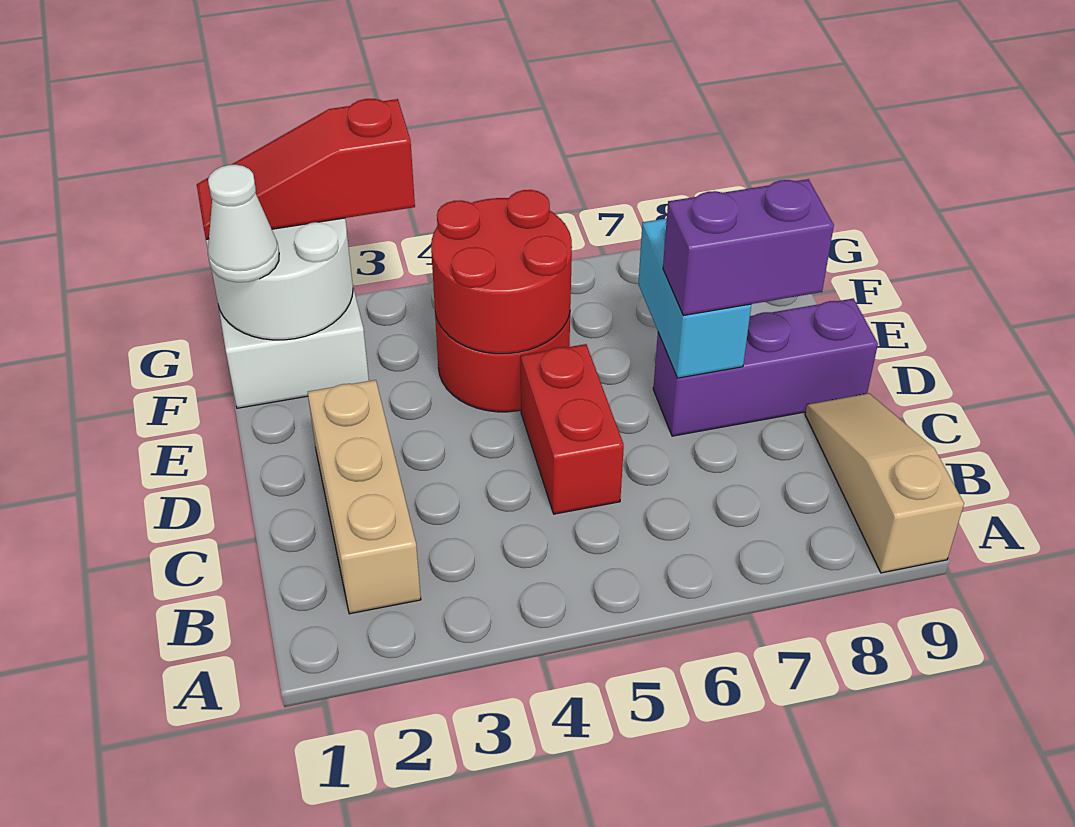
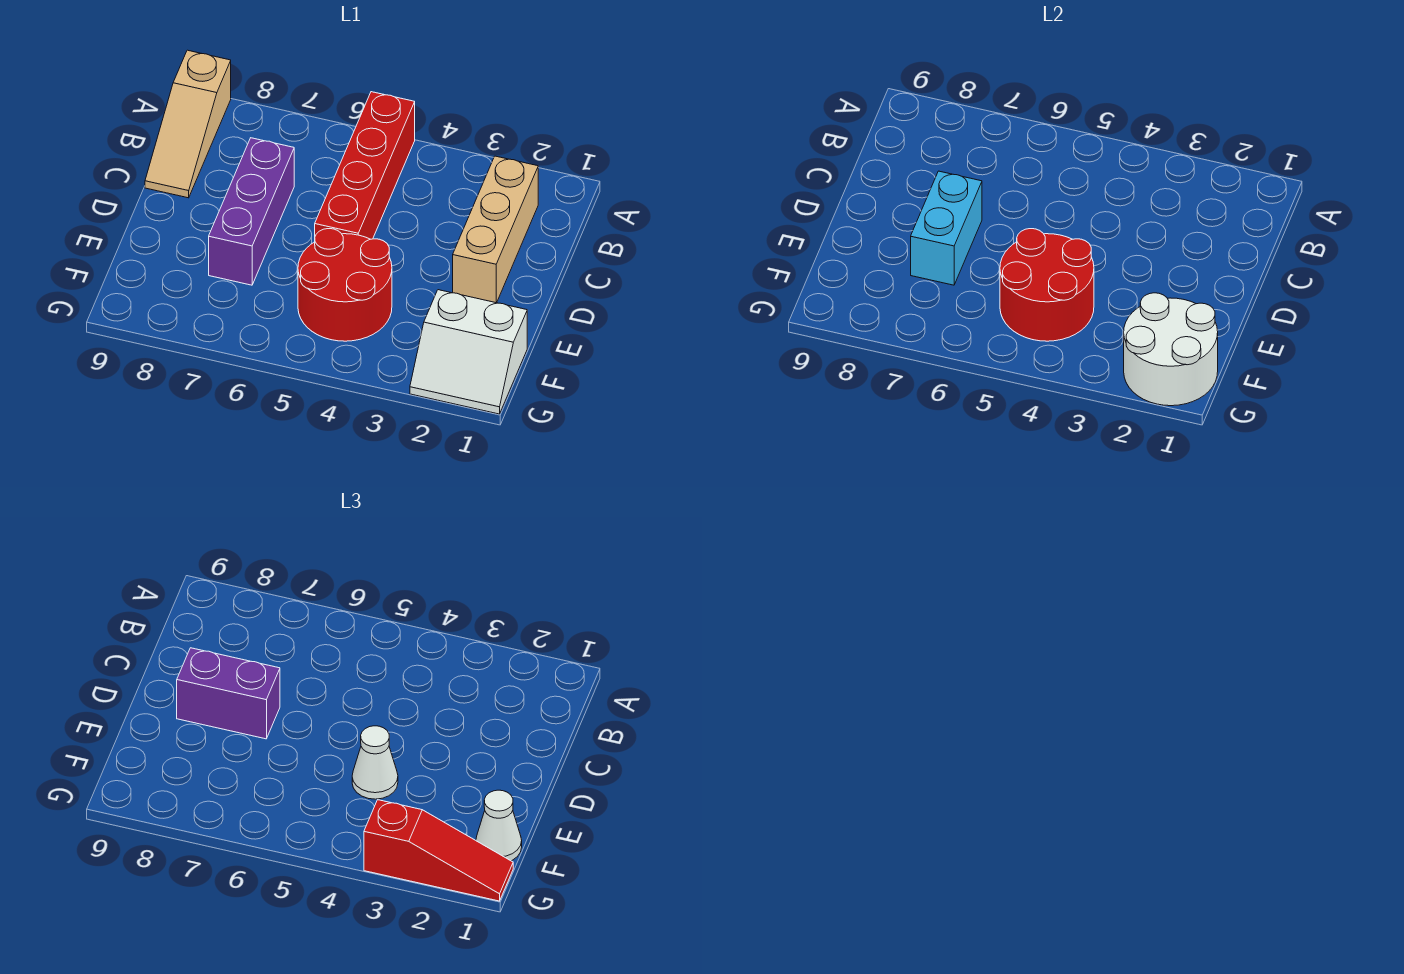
red 1x2 brick [521,344,624,514] -> red 1x4 brick [315,92,415,239]
purple 1x3 brick [653,298,878,436] -> purple 1x3 brick turned to [209,138,294,285]
none -> white 1x1 cone [352,726,398,799]

